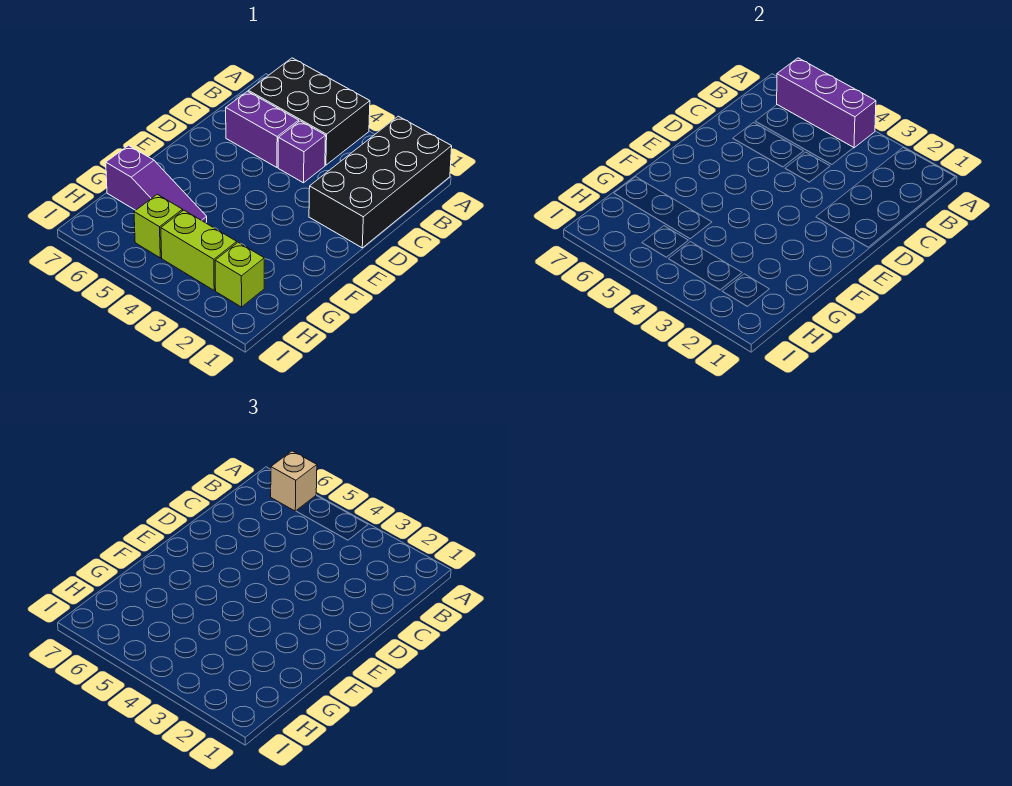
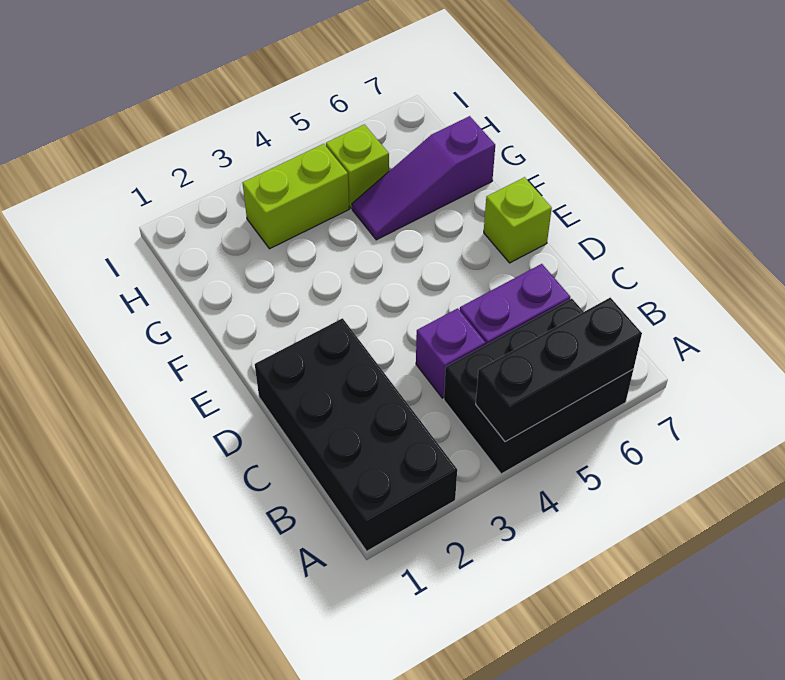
purple 1x3 brick [777,58,876,148] -> black 1x3 brick [476,298,642,442]
tan 1x1 brick [271,451,317,511] -> none
lime 1x1 brick [215,242,264,307] -> lime 1x1 brick moved to [484,177,552,263]

